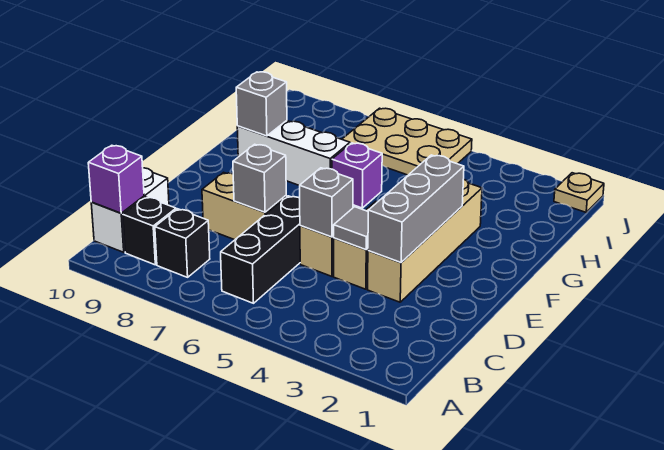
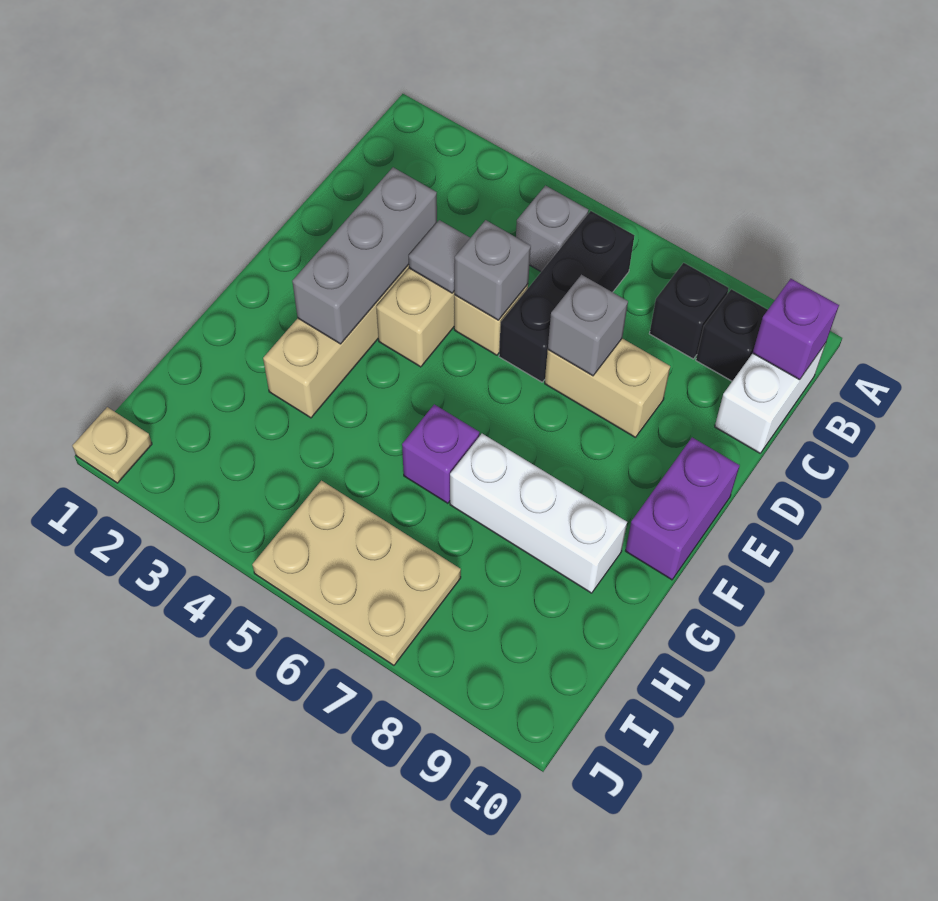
none -> purple 1x2 brick [625,438,740,580]
grey 1x1 brick [236,72,287,136] -> grey 1x1 brick moved to [516,186,588,272]

